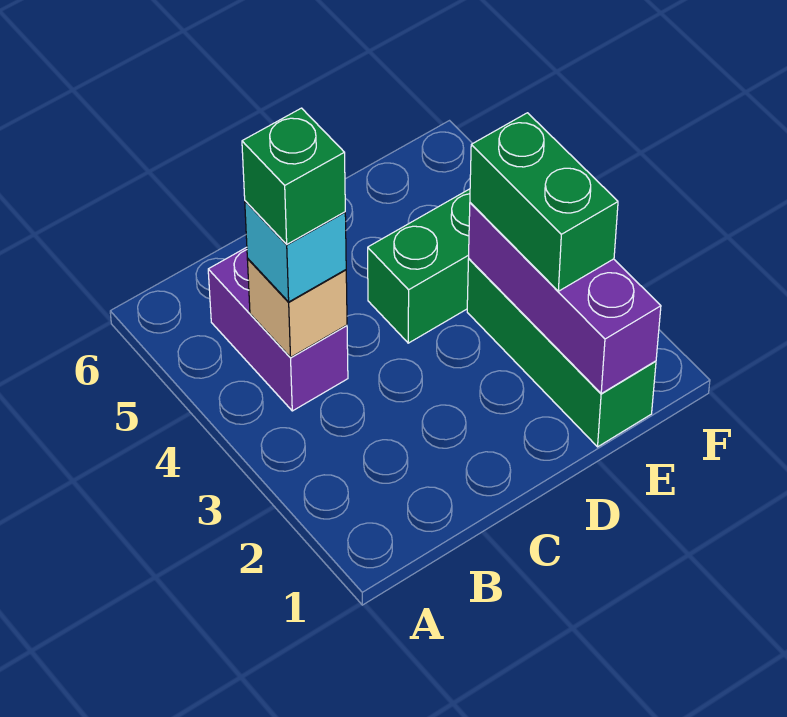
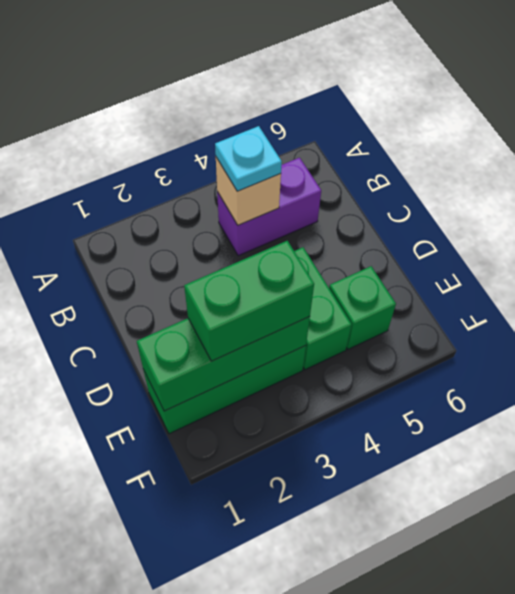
cyan 1x1 brick [245,201,346,302] -> cyan 1x1 plate [215,126,282,191]
green 1x1 brick [242,108,345,244] -> green 1x1 brick moved to [329,266,396,349]
purple 1x3 brick [469,203,661,393] -> green 1x3 brick [137,317,310,411]

